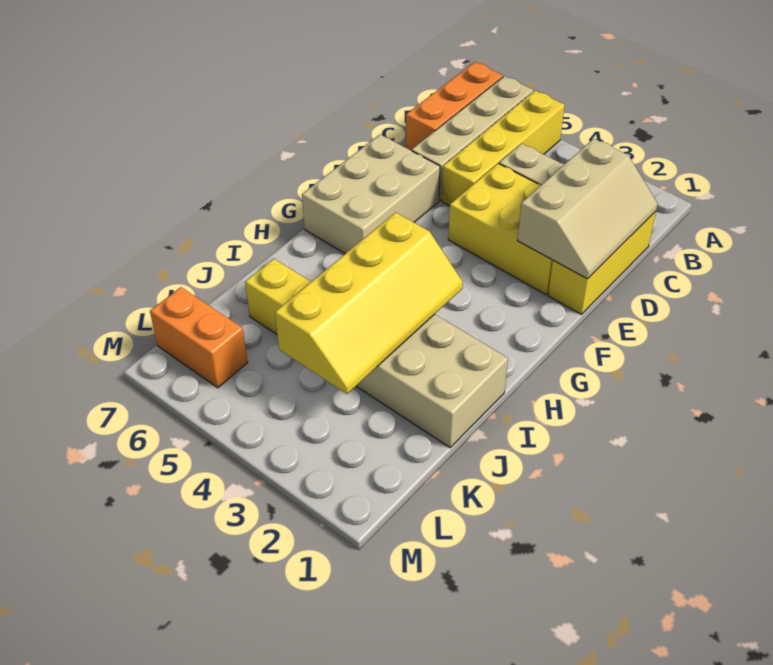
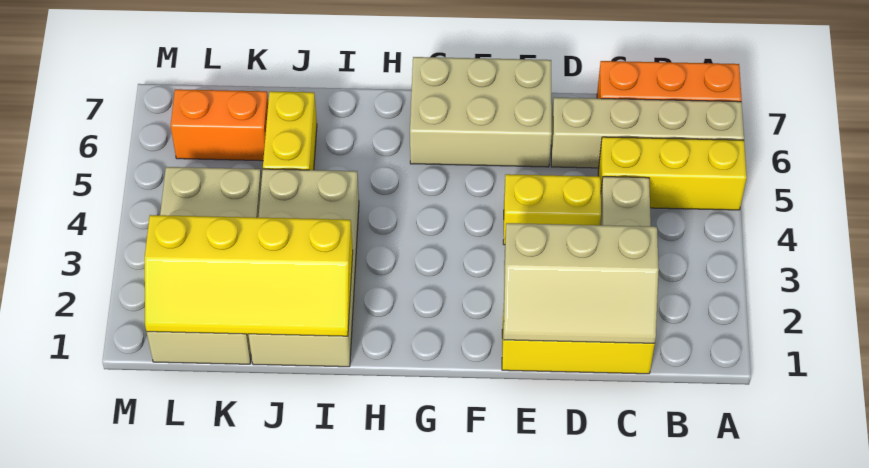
yellow 1x4 brick [442,91,565,206] -> yellow 1x3 brick [598,137,747,210]
yellow 2x3 brick [448,164,553,294] -> yellow 1x2 brick [503,174,601,245]
yellow 2x4 slope [275,212,463,394] -> yellow 2x4 slope moved to [145,215,353,336]
none -> tan 2x4 brick [147,167,262,364]
orange 1x2 brick [150,287,248,388] -> orange 1x2 brick turned to [171,89,268,161]

